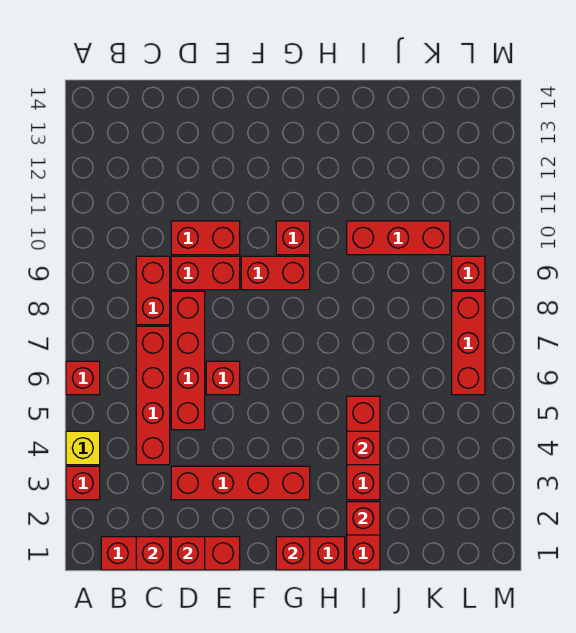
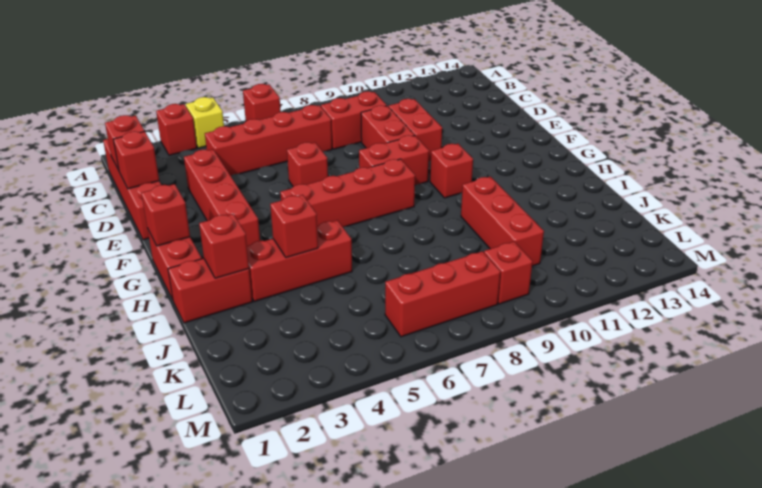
red 1x4 brick [171,291,205,430] -> red 1x4 brick moved to [280,159,415,227]
red 1x2 brick [241,256,310,290] -> red 1x2 brick turned to [359,135,429,185]

